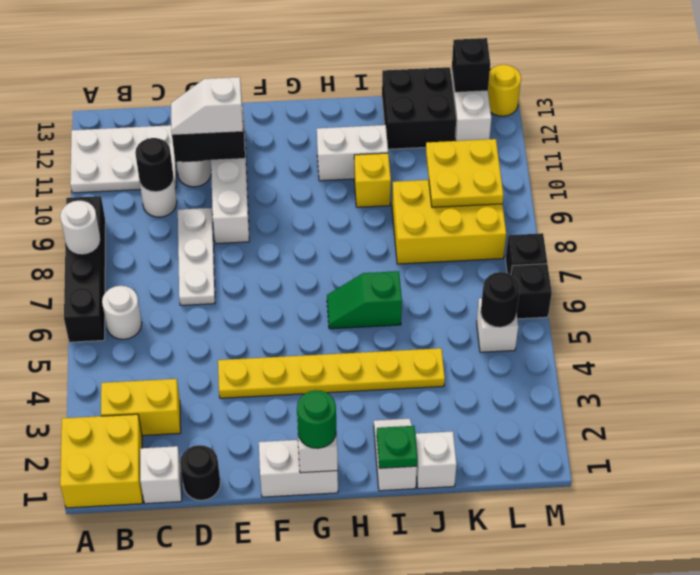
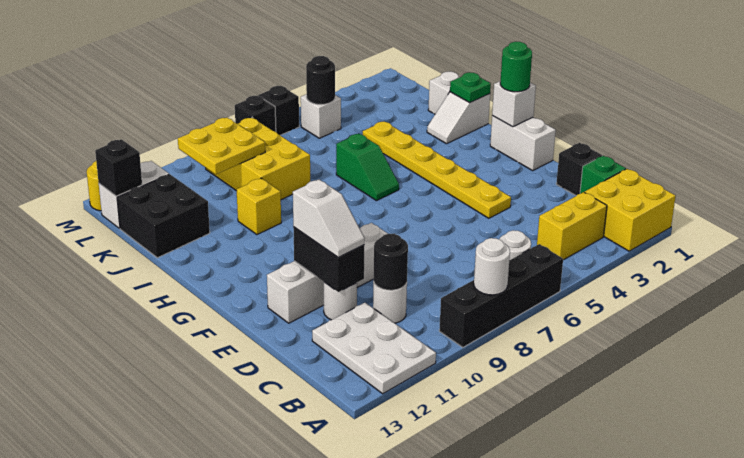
yellow 1x2 brick [101,379,181,436] -> yellow 1x2 brick turned to [537,192,607,260]
white 1x1 brick [140,446,182,504] -> green 1x1 brick [580,156,626,194]
black 1x1 round brick [180,445,220,500] -> black 1x1 brick [556,143,602,196]
white 1x3 plate [178,208,215,305] -> none
white 1x2 brick [317,125,388,181] -> none

